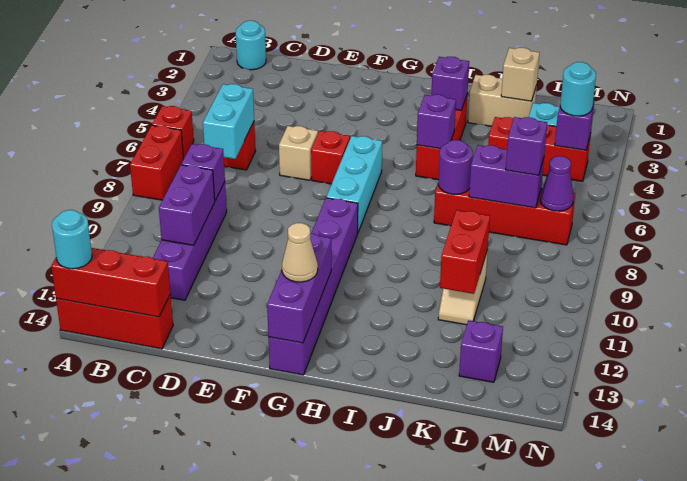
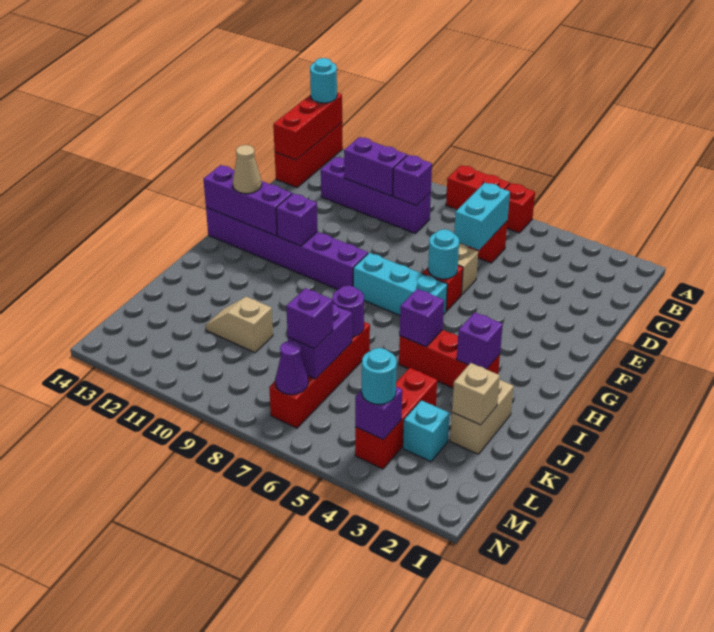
cyan 1x1 round brick [236,21,266,70] -> cyan 1x1 round brick moved to [428,229,459,279]
cyan 1x2 brick [203,84,254,159] -> cyan 1x2 brick turned to [454,183,510,250]
red 1x2 brick [440,210,490,294] -> none
purple 1x1 brick [459,320,503,382] -> purple 1x1 brick moved to [276,193,318,246]

